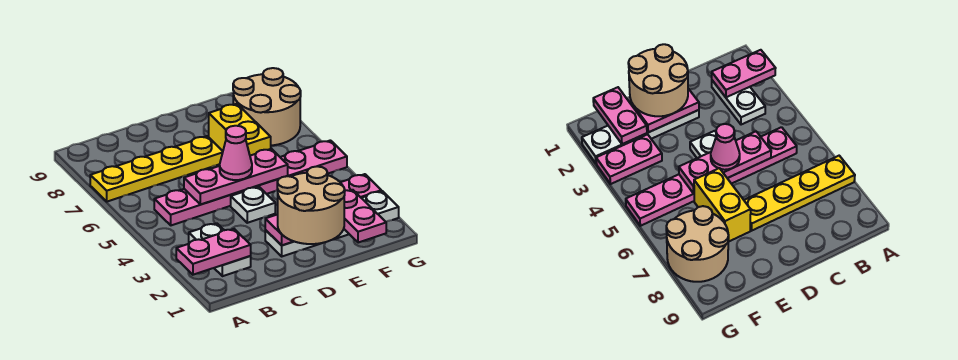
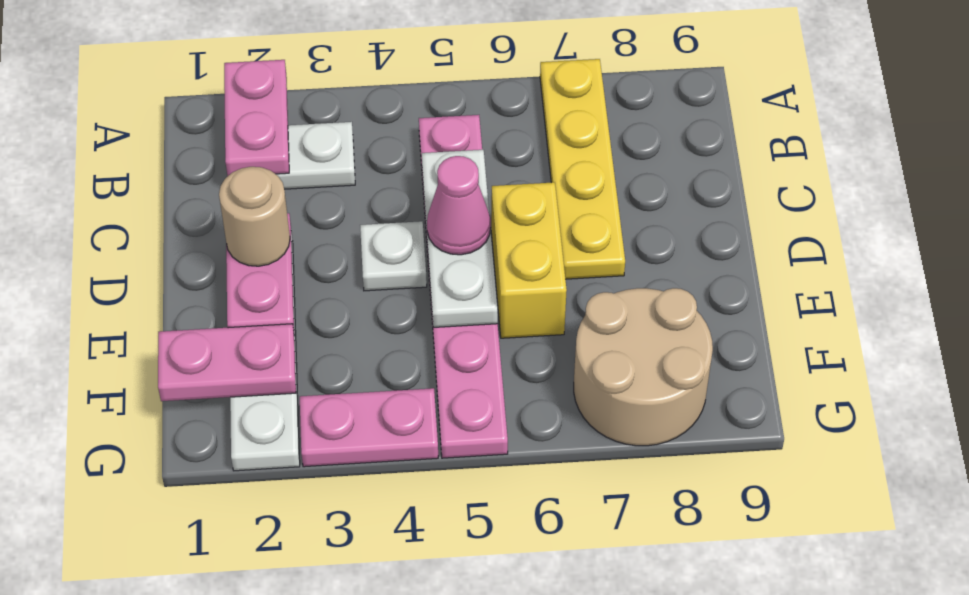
pink 1x3 plate [184,149,288,204] -> white 1x3 plate [422,150,498,327]
tan 2x2 round brick [277,166,345,244] -> tan 1x1 round brick [219,167,290,266]
yellow 1x2 brick [209,104,271,156] -> yellow 1x2 brick turned to [491,182,567,338]
pink 1x2 plate [340,174,381,198] -> pink 1x2 plate turned to [300,388,438,467]

